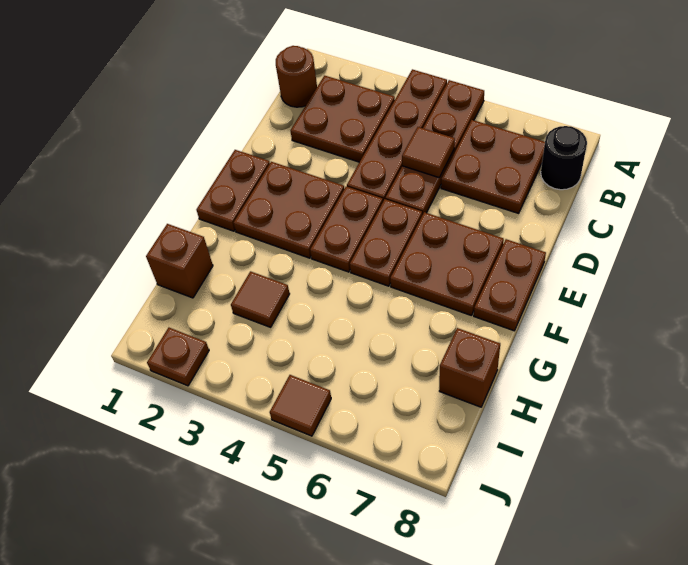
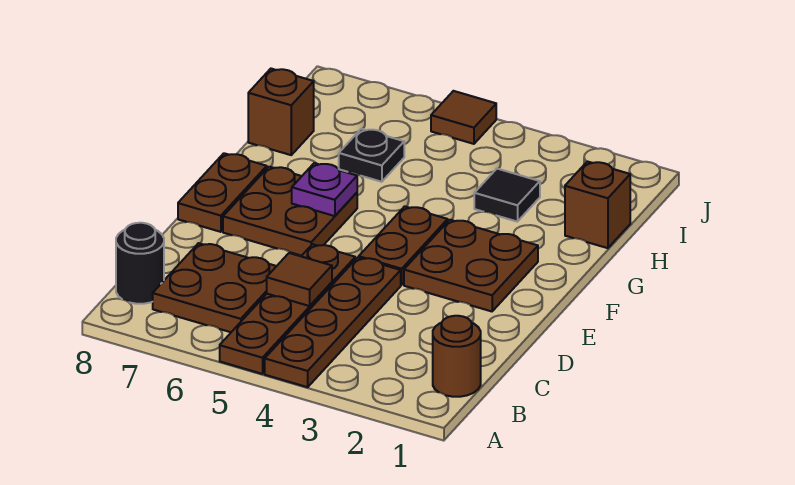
brown 2x2 plate [291,76,395,162] -> none
brown 1x2 plate [197,150,270,231] -> none
brown 1x2 plate [350,199,422,286] -> none
none -> purple 1x1 plate [292,163,357,216]
brown 1x1 tile [231,271,290,327] -> black 1x1 tile [474,169,540,222]
none -> black 1x1 plate [339,129,404,182]
brown 1x1 plate [147,328,209,386] -> none

